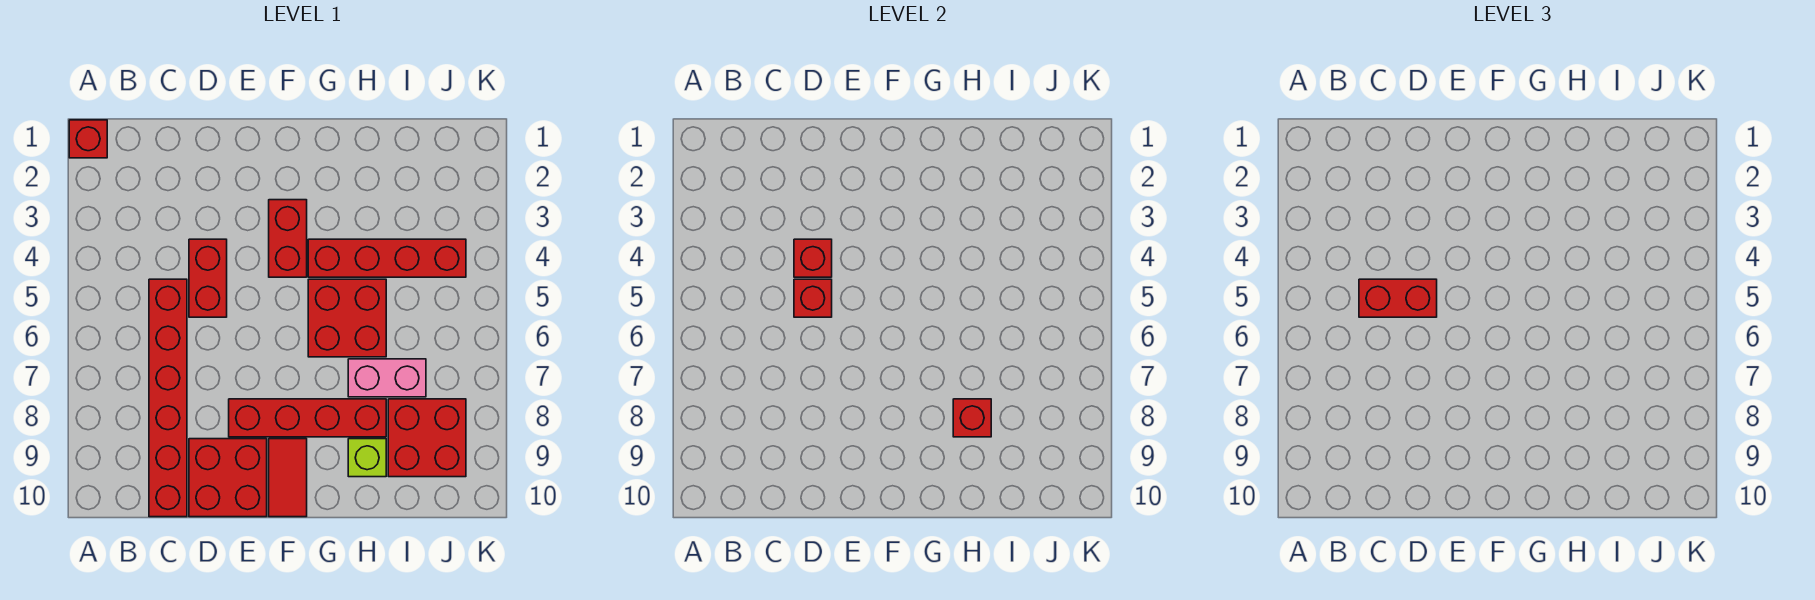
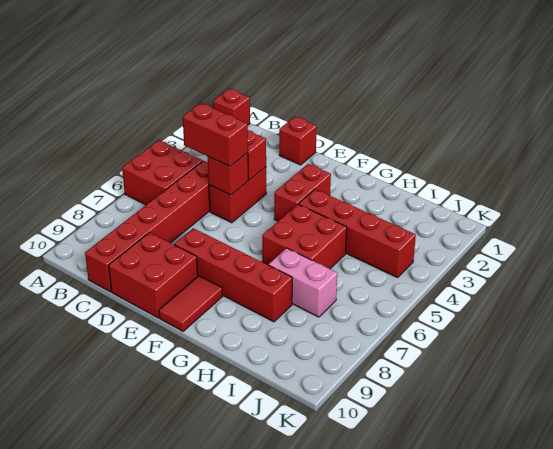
red 1x1 brick [953,399,991,437] -> red 1x1 brick moved to [279,117,317,165]
lime 1x1 brick [348,439,386,477] -> none
red 2x2 brick [388,399,466,477] -> red 2x2 brick moved to [122,140,202,205]

